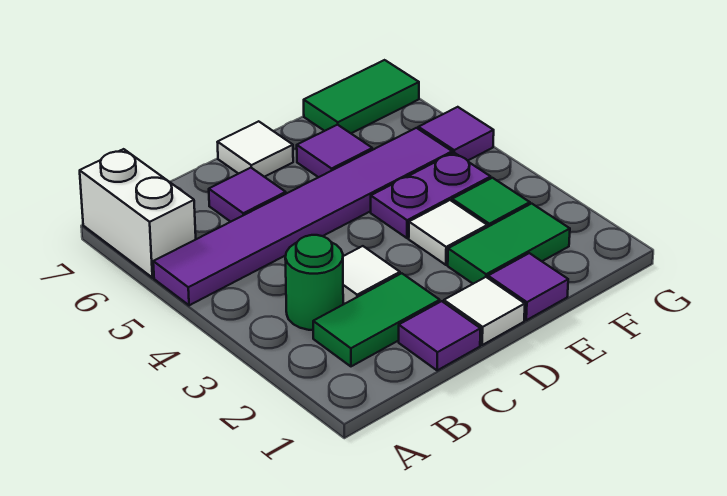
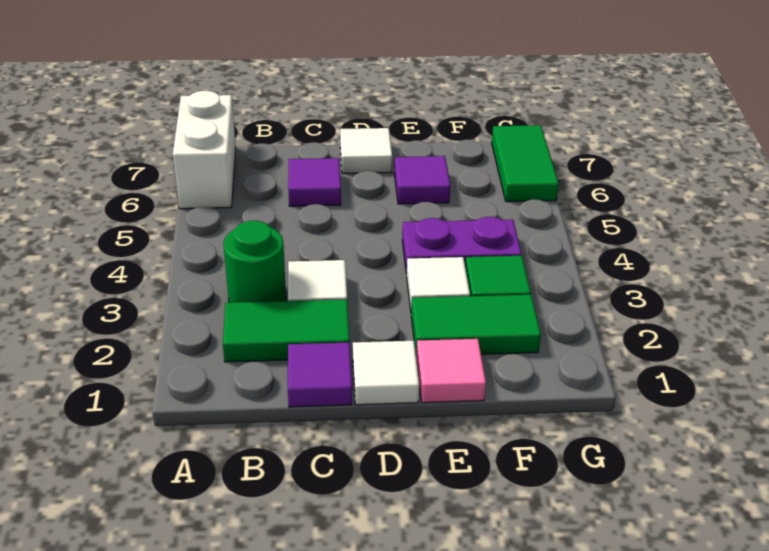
purple 1x6 tile [153,128,452,305] -> none
purple 1x1 tile [488,253,568,320] -> pink 1x1 tile [416,339,486,403]
green 1x2 tile [304,60,419,133] -> green 1x2 tile turned to [492,125,559,202]
purple 1x1 tile [418,107,494,161] -> none

